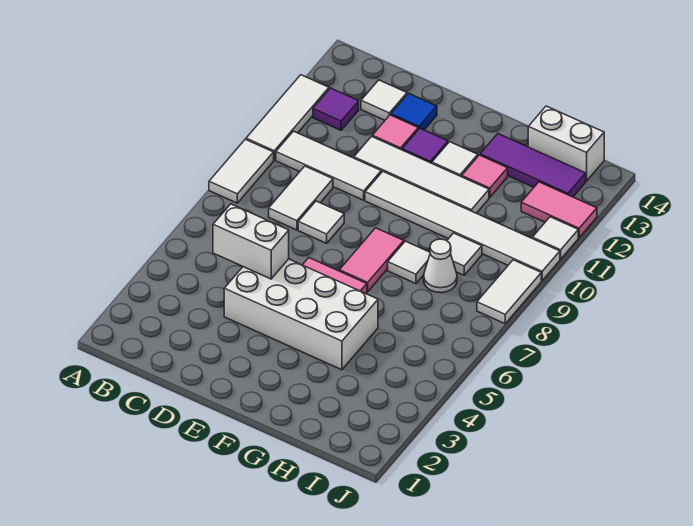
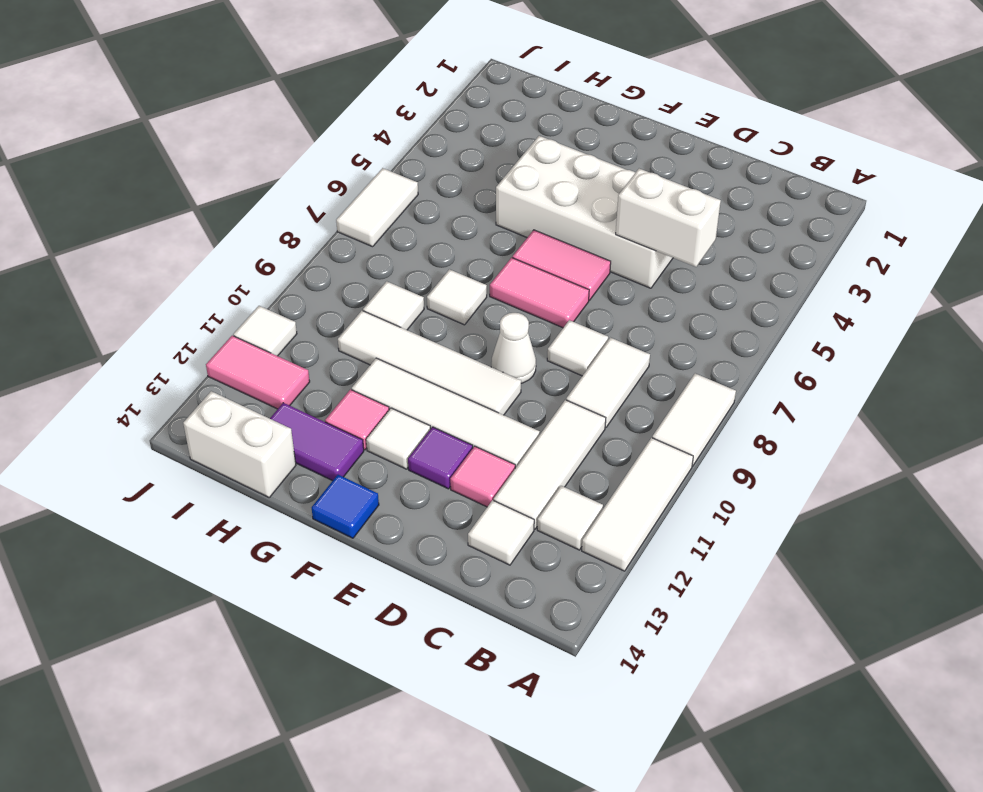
white 1x3 tile [276,131,381,200] -> white 1x3 tile turned to [494,400,606,529]
purple 1x1 tile [313,88,359,130] -> white 1x1 tile [537,486,603,550]
blue 1x1 tile [391,93,437,130] -> blue 1x1 tile moved to [312,475,379,538]
white 1x6 tile [365,172,560,281] -> white 1x4 tile [338,311,521,415]
pink 1x2 tile [339,228,404,292] -> pink 1x2 tile turned to [490,258,589,328]
purple 1x3 tile [480,134,586,197] -> purple 1x2 tile [270,403,364,481]
white 1x1 cone [424,239,457,293] -> white 1x1 cone moved to [491,313,536,383]
white 1x2 tile [477,260,541,324] -> white 1x2 tile moved to [336,168,418,247]

